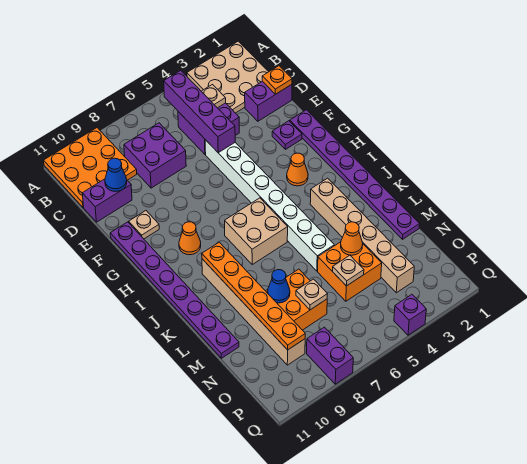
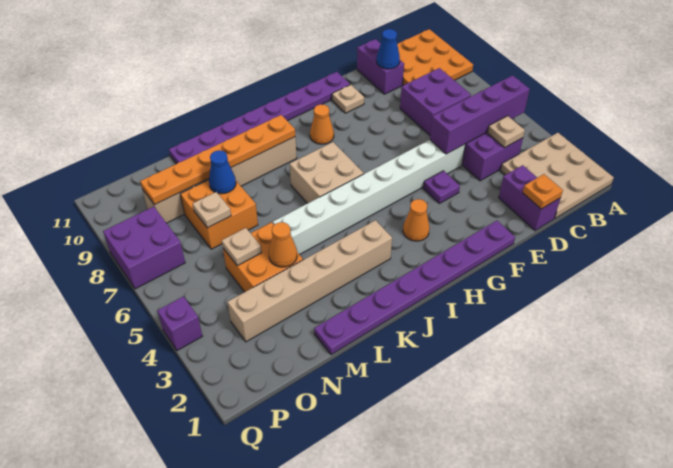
purple 1x1 plate [272,121,302,149] -> purple 1x1 plate moved to [423,171,460,203]
purple 1x2 brick [307,327,353,384] -> purple 2x2 brick [103,207,185,289]

